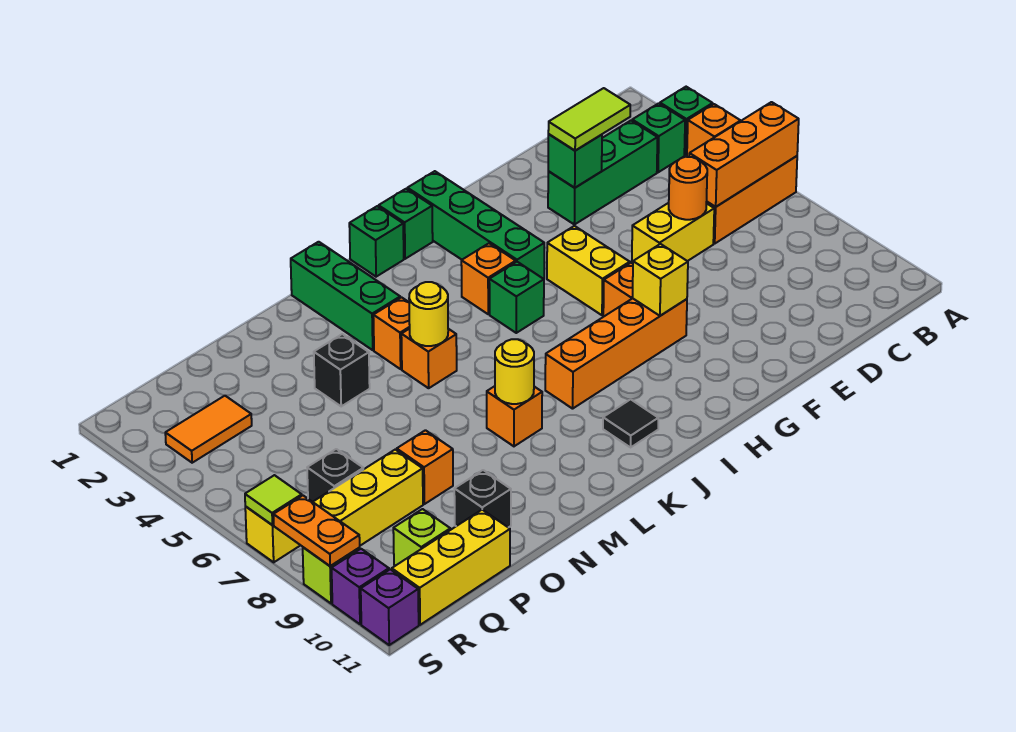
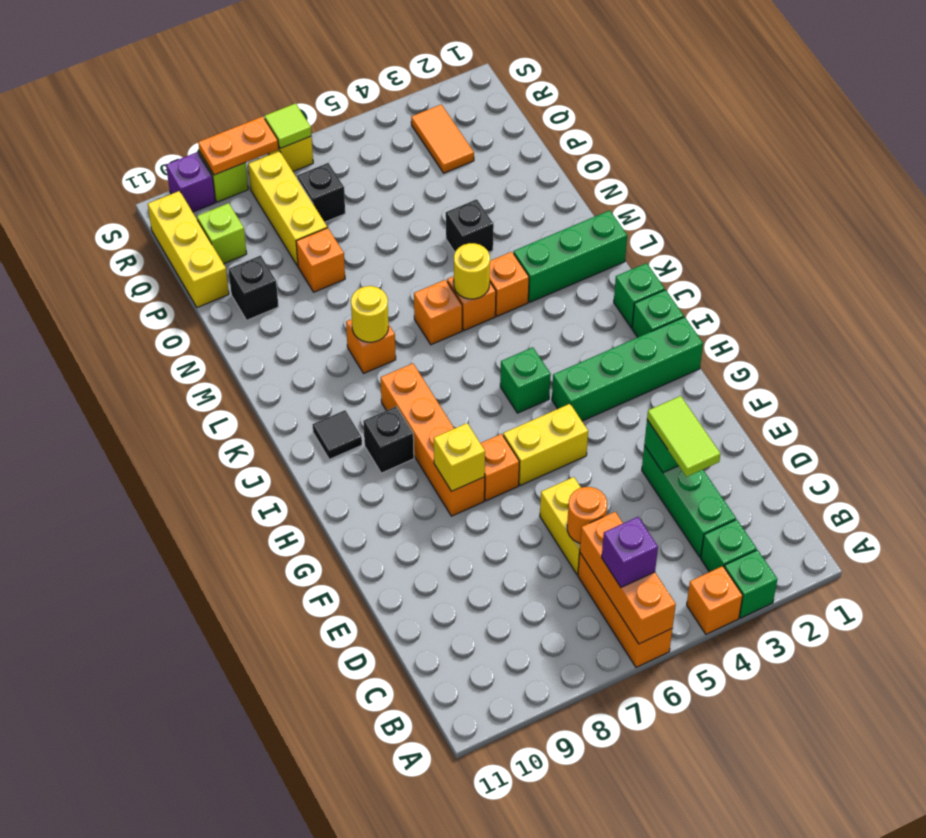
orange 1x1 brick [461,243,516,314] -> orange 1x1 brick moved to [414,280,462,345]
none -> black 1x1 brick [363,407,414,473]
purple 1x1 brick [361,569,419,645] -> purple 1x1 brick moved to [602,517,658,587]

